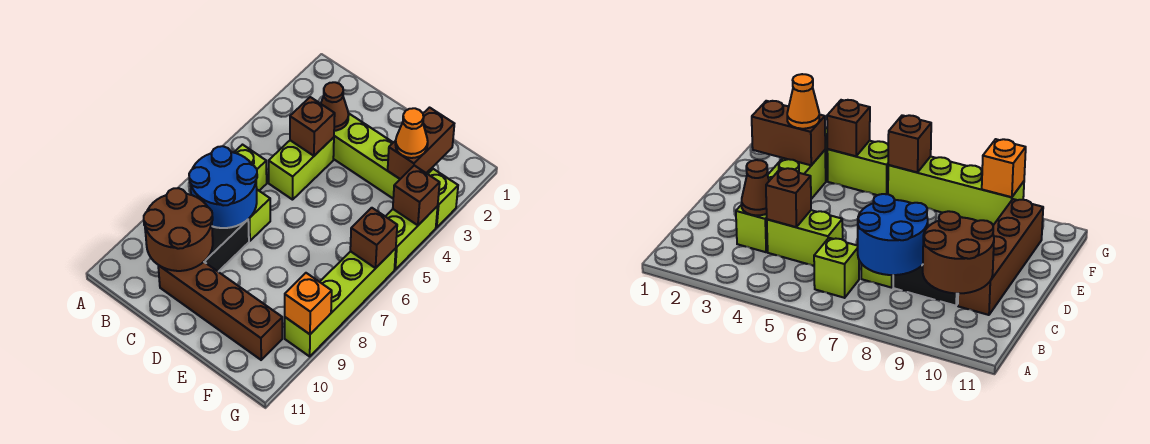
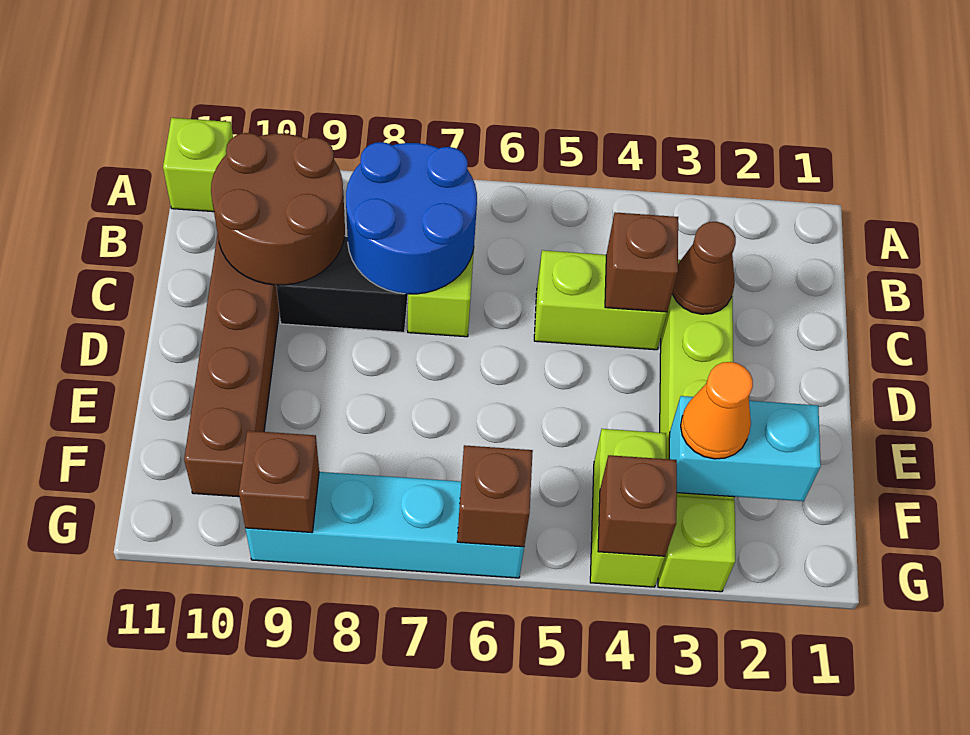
lime 1x1 brick [234,145,267,191] -> lime 1x1 brick moved to [163,118,233,212]
brown 1x2 brick [388,108,454,179] -> cyan 1x2 brick [669,396,821,501]
lime 1x2 brick [385,206,438,269] -> lime 1x2 brick turned to [590,429,666,587]
lime 1x4 brick [285,248,396,356] -> cyan 1x4 brick [245,472,524,578]
orange 1x1 brick [285,273,332,334] -> brown 1x1 brick [239,431,319,533]

